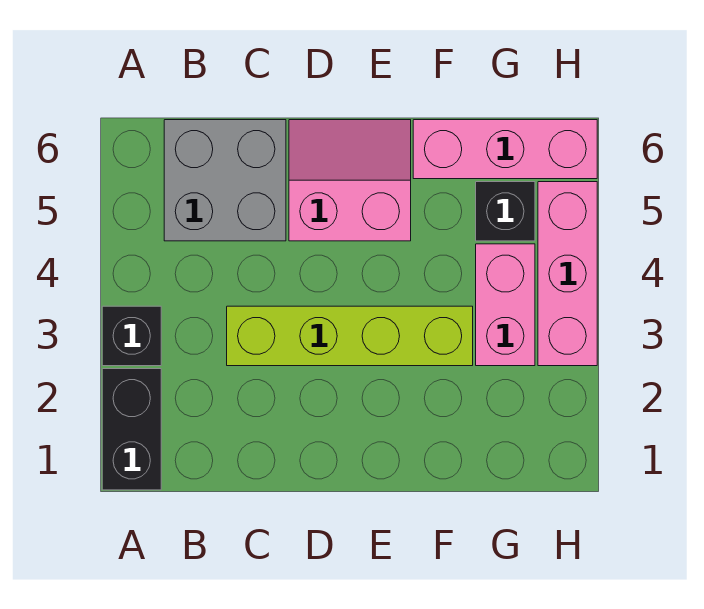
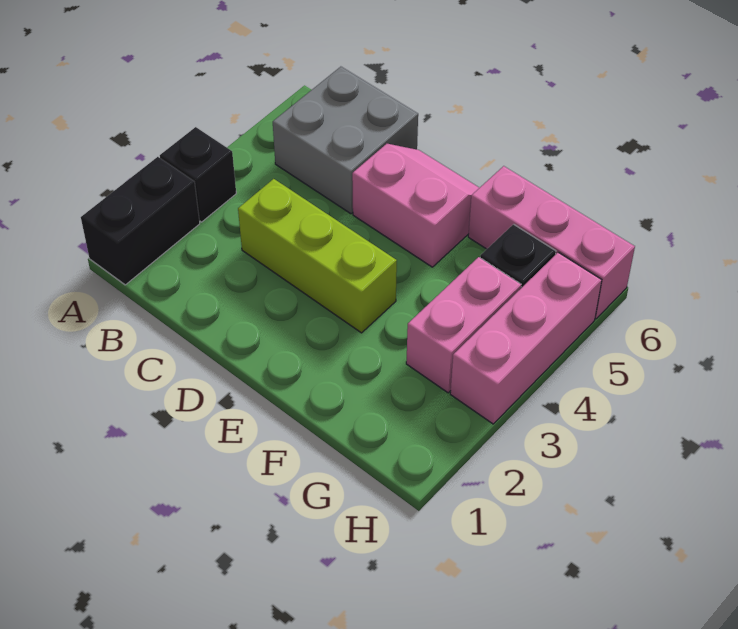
lime 1x4 brick [227,306,473,366] -> lime 1x3 brick [238,179,397,333]

